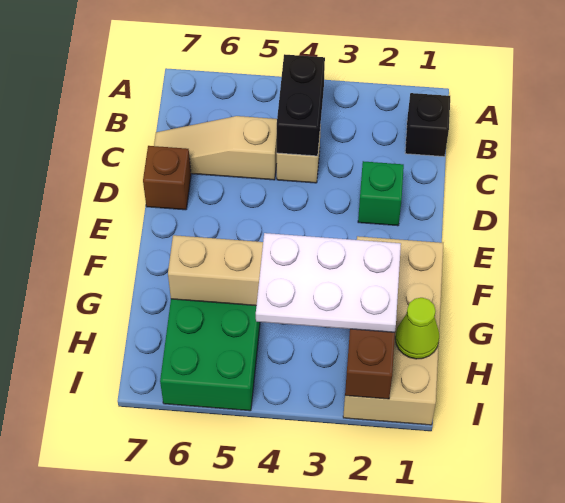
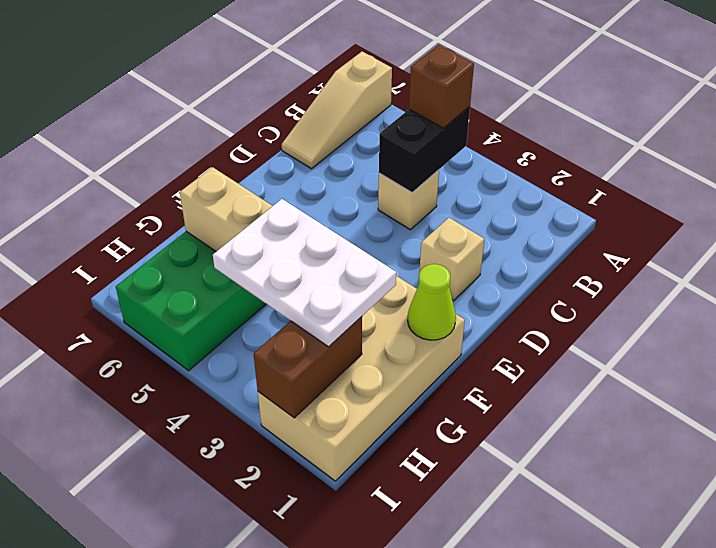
black 1x1 brick [405,93,450,157] -> none
tan 1x3 slope [154,116,277,180] -> tan 1x3 slope turned to [282,52,392,169]
green 1x1 brick [358,161,404,226] -> tan 1x1 brick [419,218,484,300]
brown 1x1 brick [143,146,191,210] -> brown 1x1 brick moved to [409,45,474,128]
lime 1x1 cone [395,298,439,359] -> lime 1x1 cone moved to [408,264,456,340]

